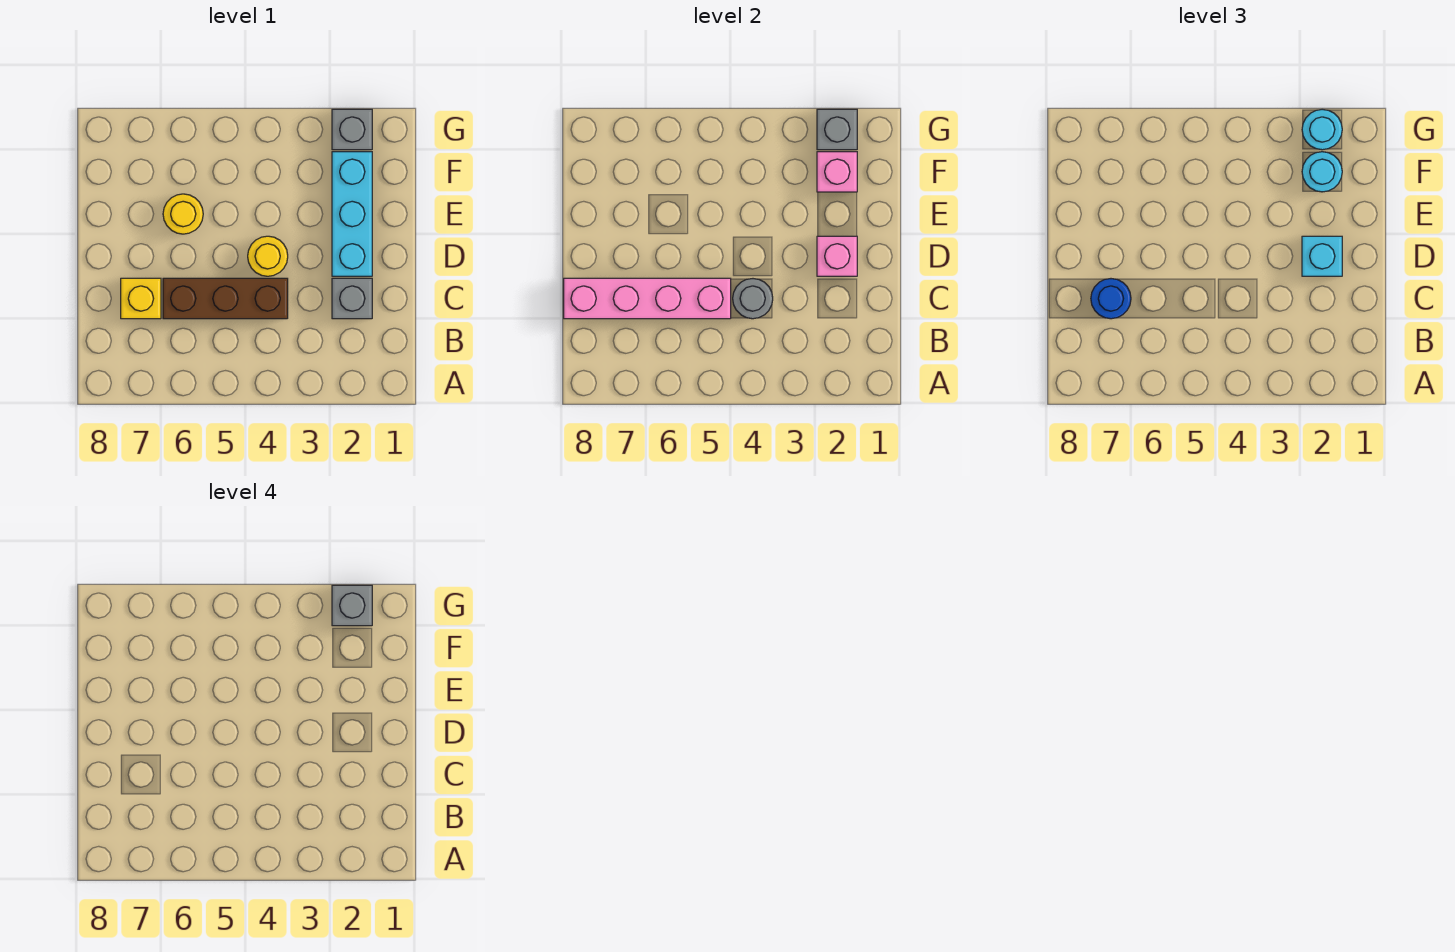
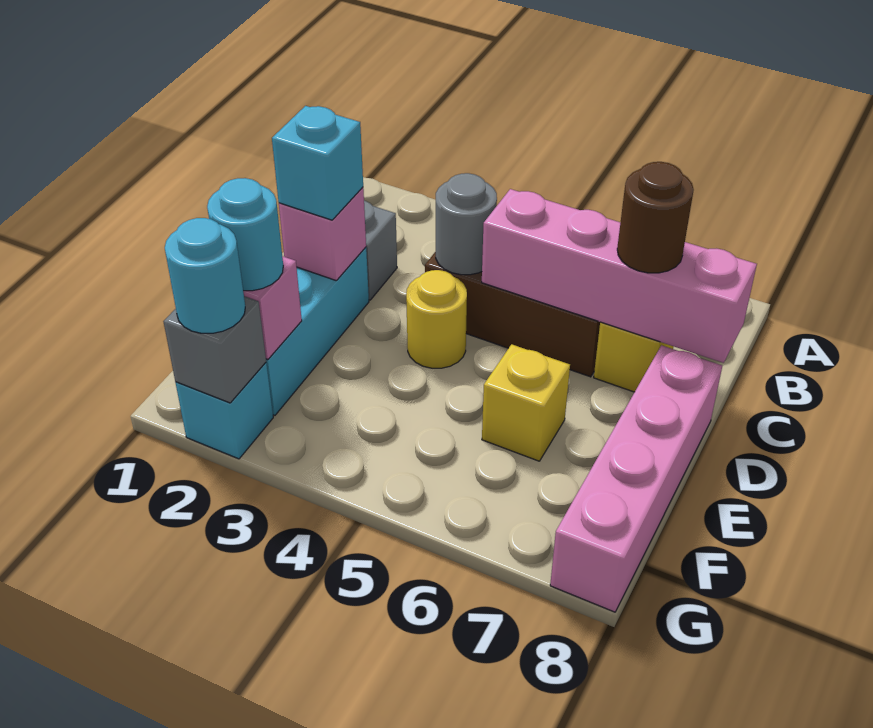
blue 1x1 round brick [1091,279,1131,319] -> brown 1x1 round brick [617,162,694,273]
none -> pink 1x4 brick [550,345,722,612]
yellow 1x1 round brick [163,194,203,234] -> yellow 1x1 brick [482,344,570,461]
grey 1x1 brick [332,109,372,150] -> cyan 1x1 brick [176,363,273,459]
grey 1x1 brick [332,585,372,626] -> none

